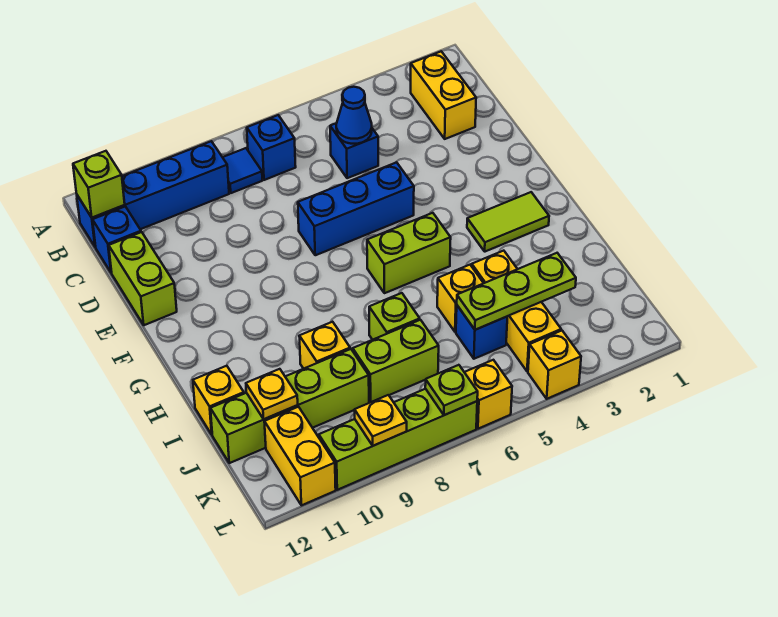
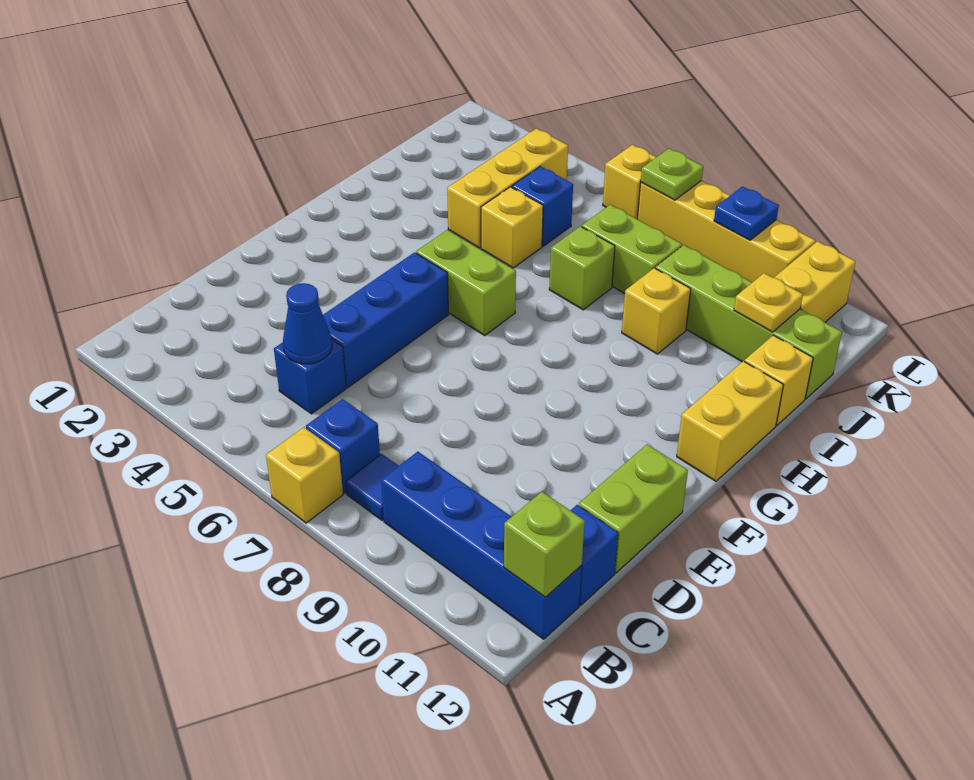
yellow 1x2 brick [411,51,476,139] -> yellow 1x2 brick moved to [677,361,783,481]
blue 1x3 brick [298,162,414,255] -> blue 1x3 brick turned to [323,252,448,388]
lime 1x2 tile [467,192,549,252] -> none
lime 1x3 plate [457,253,576,330] -> none
yellow 1x1 brick [528,331,581,399] -> yellow 1x1 brick moved to [266,427,343,523]
lime 1x4 brick [319,389,477,490] -> yellow 1x4 brick [638,181,815,282]
yellow 1x1 plate [355,395,407,446] -> blue 1x1 plate [714,187,779,240]

